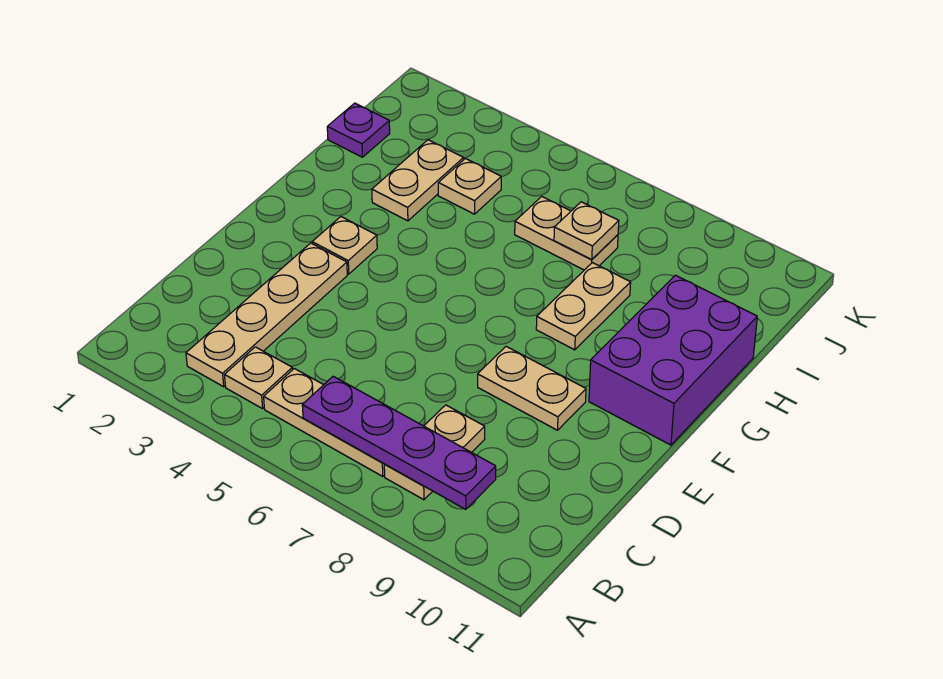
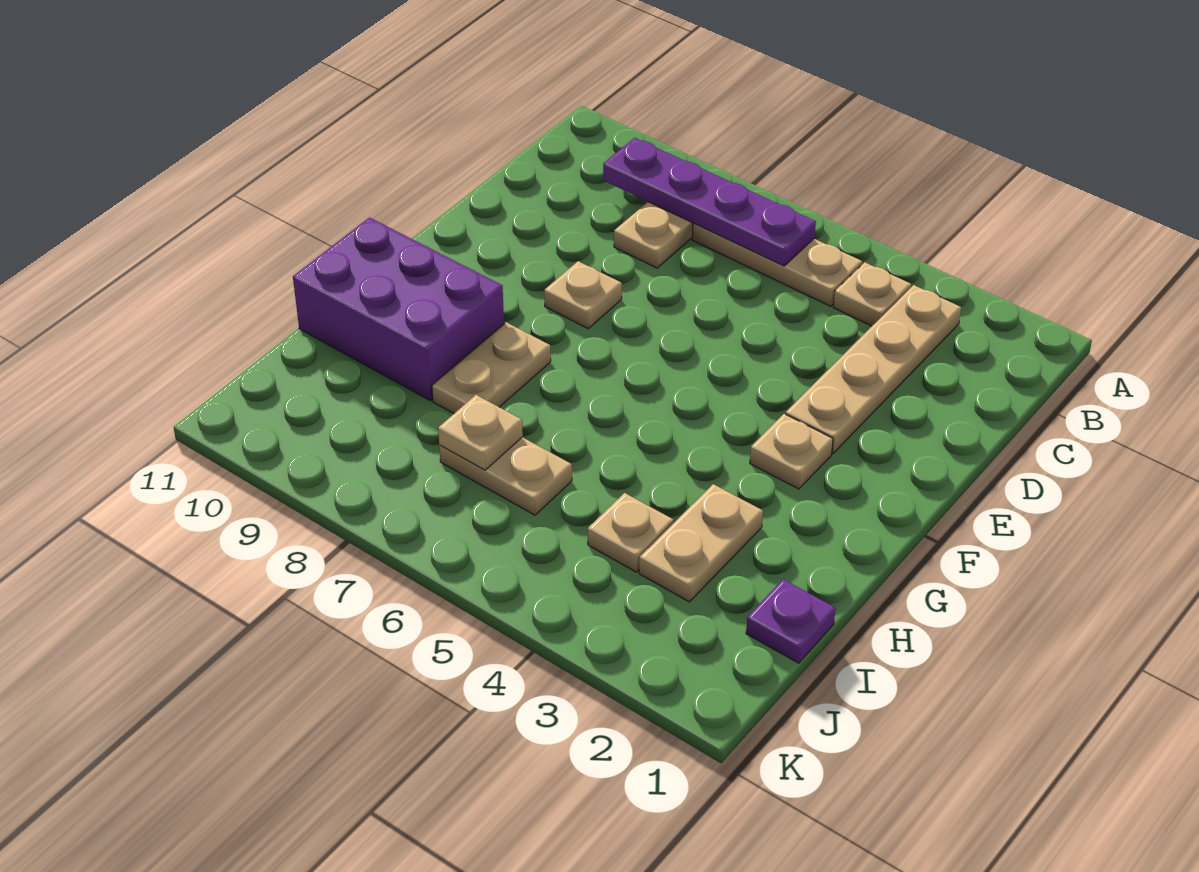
tan 1x2 plate [478,346,586,430] -> tan 1x1 plate [544,261,622,328]
purple 2x3 brick [589,275,757,445] -> purple 2x3 brick turned to [293,218,504,401]

